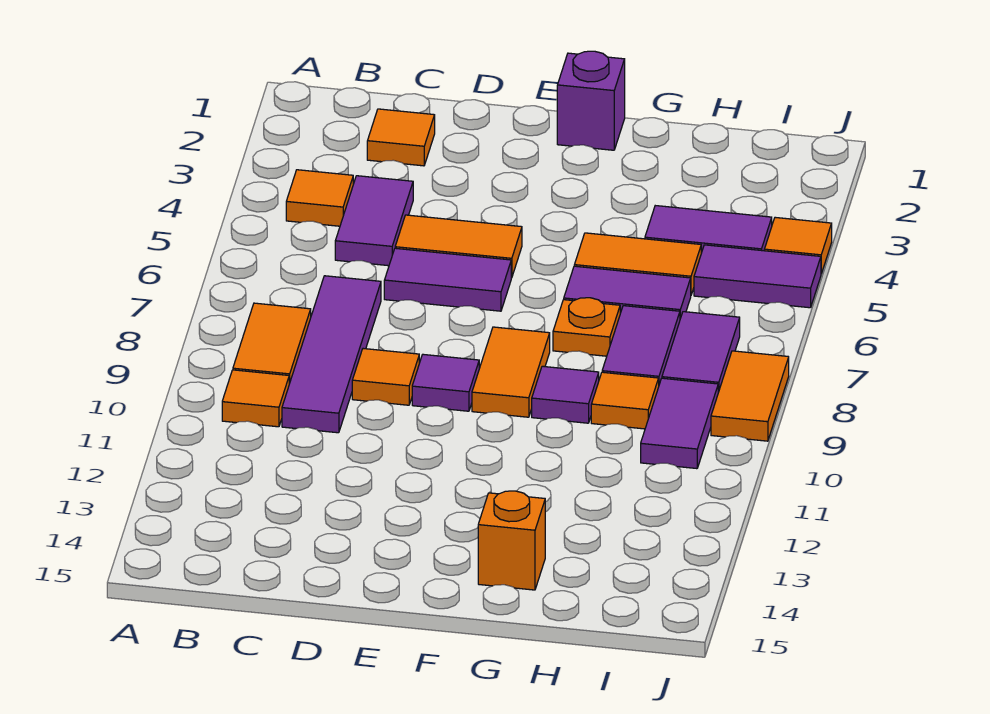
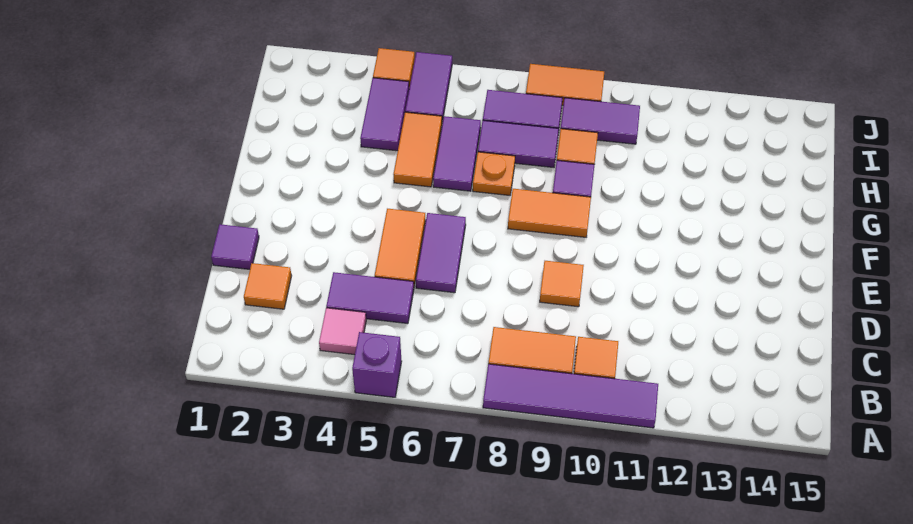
orange 1x1 tile [286,170,353,226] -> pink 1x1 tile [319,308,366,355]
purple 1x4 tile [282,276,381,433] -> purple 1x4 tile moved to [483,364,658,428]
purple 1x1 tile [412,354,479,411] -> purple 1x1 tile moved to [211,224,259,269]
purple 1x1 brick [557,51,625,150] -> purple 1x1 brick moved to [352,332,402,397]
orange 1x1 brick [478,491,545,590] -> none

